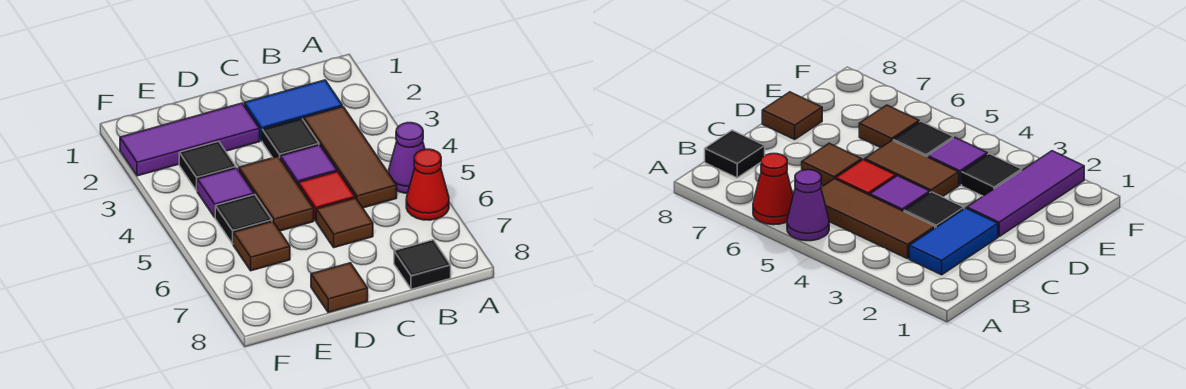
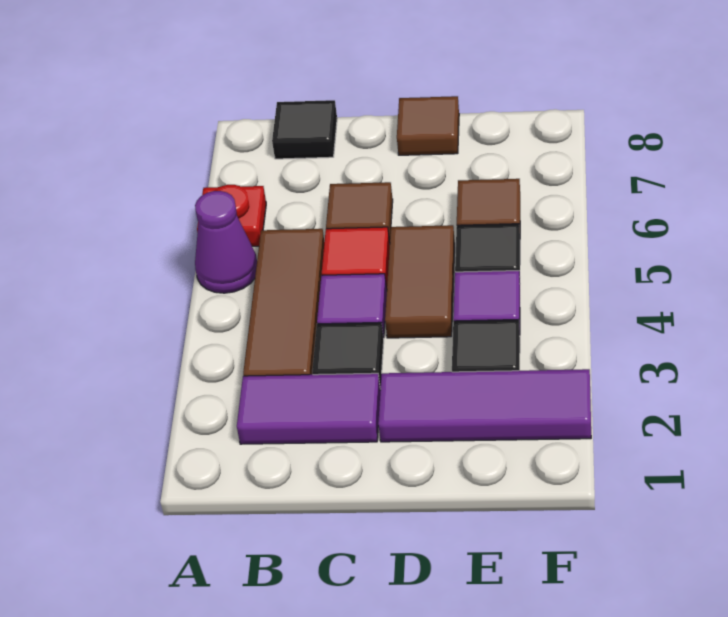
red 1x1 cone [406,149,449,220] -> red 1x1 plate [197,185,266,246]
blue 1x2 tile [244,80,342,141] -> purple 1x2 tile [237,373,380,444]

